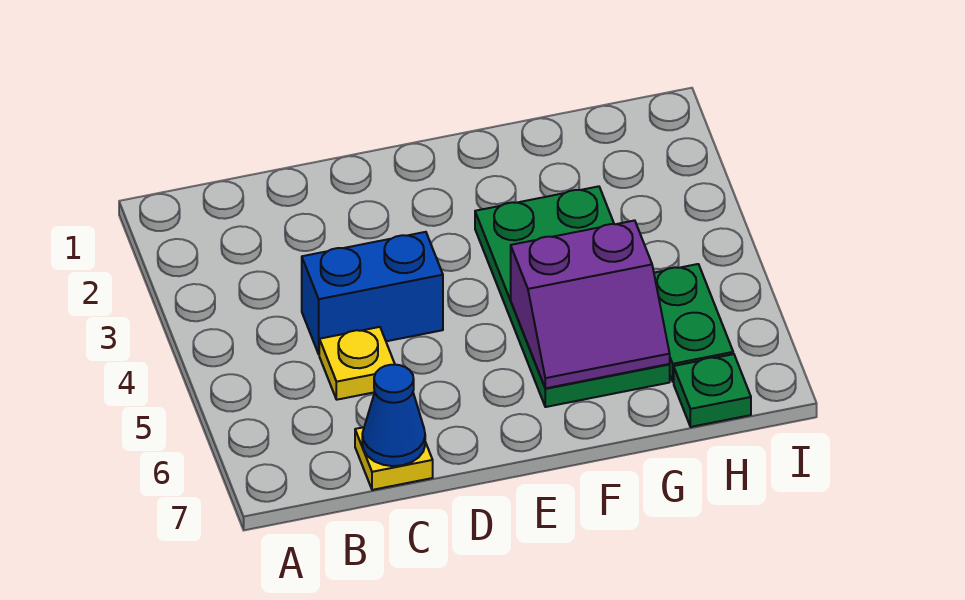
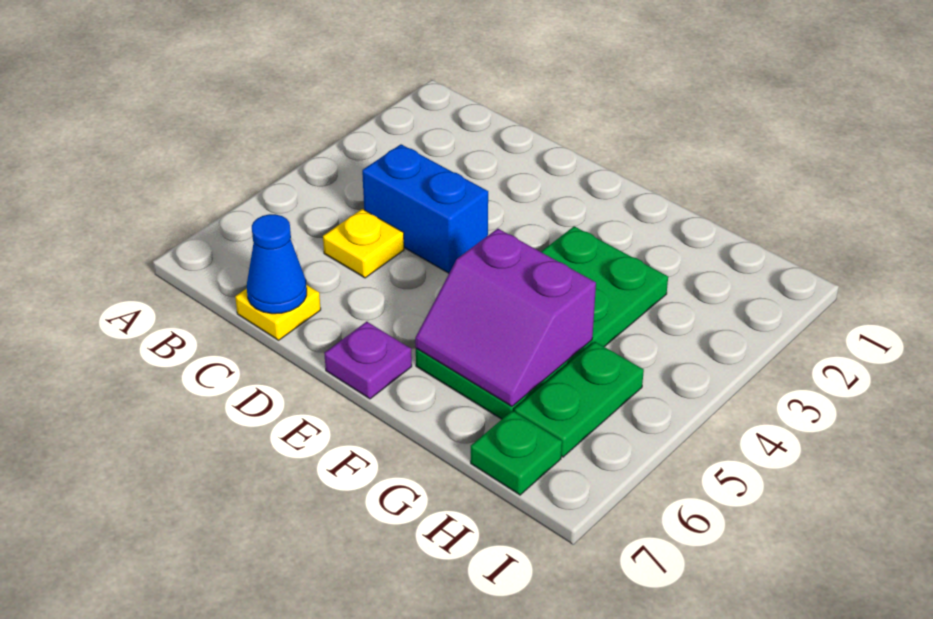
none -> purple 1x1 plate [324,322,412,399]

